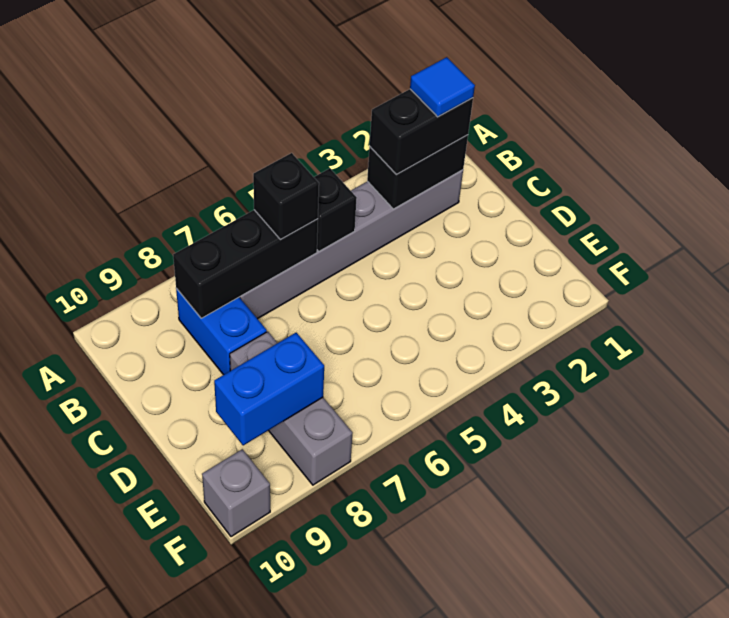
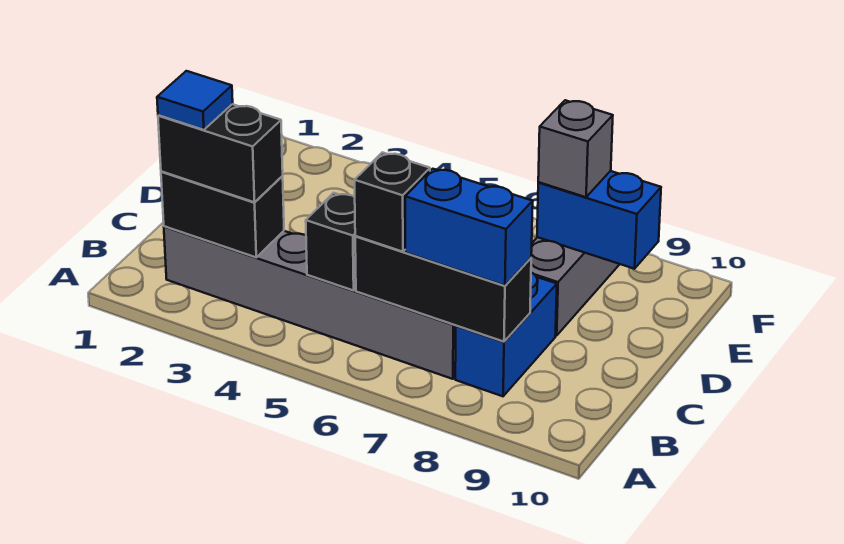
none -> blue 1x2 brick [405,169,533,286]
grey 1x1 brick [202,449,270,537] -> grey 1x1 brick moved to [538,100,613,197]

